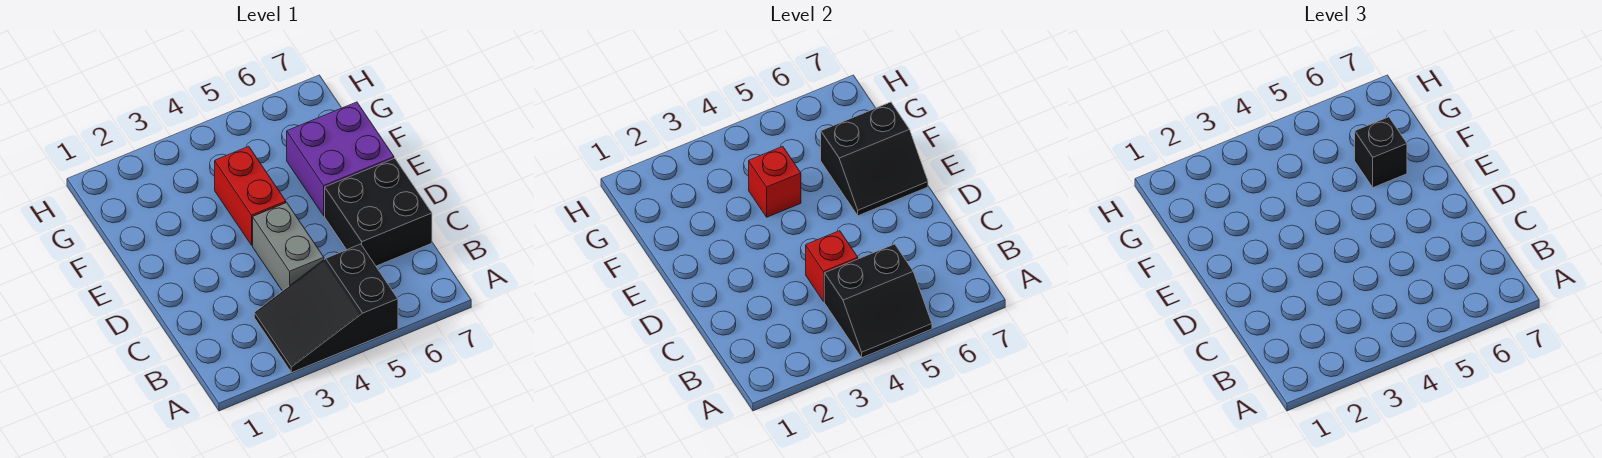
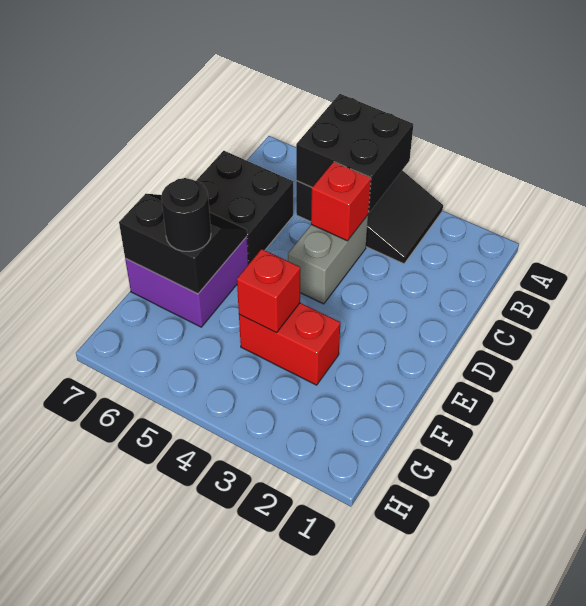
black 2x2 slope [824,244,932,358] -> black 2x2 brick [296,94,413,212]
red 1x2 brick [215,146,286,245] -> red 1x2 brick turned to [239,303,340,385]
black 1x1 brick [1355,117,1407,188] -> black 1x1 round brick [161,178,211,251]

